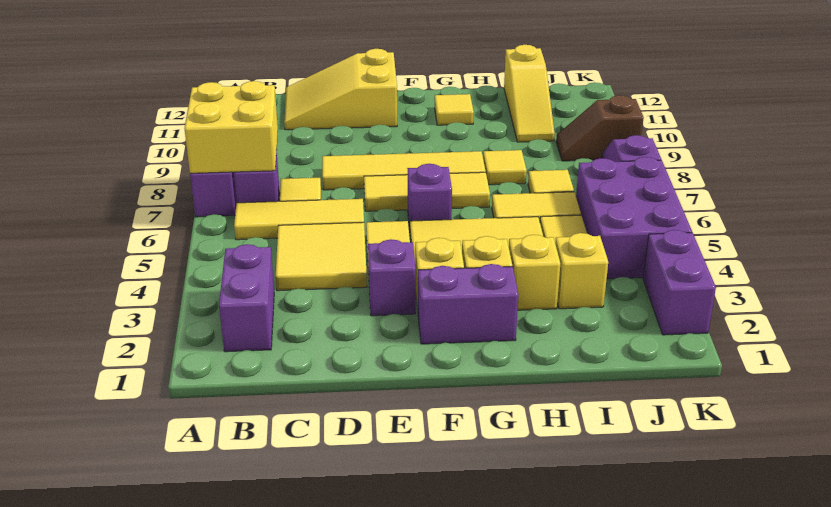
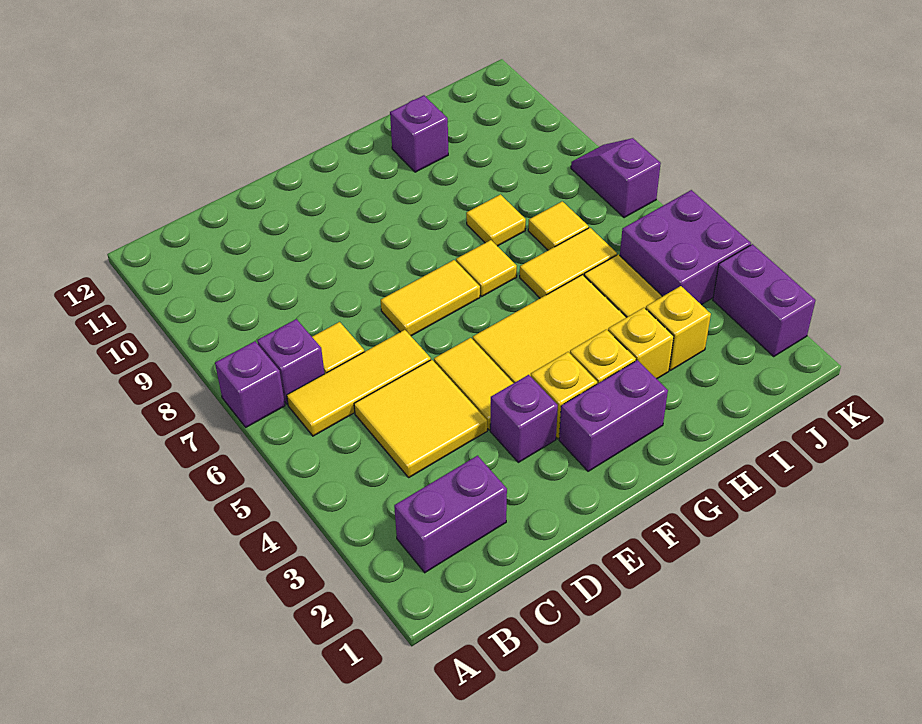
yellow 2x2 brick [184,81,278,173] -> none
purple 1x2 brick [219,244,274,352] -> purple 1x2 brick turned to [394,456,507,573]
yellow 2x3 slope [284,49,397,130] -> none
yellow 1x4 tile [322,151,486,190] -> none
purple 1x1 brick [407,164,452,229] -> purple 1x1 brick moved to [390,95,448,172]
yellow 1x1 tile [435,94,474,125] -> none
yellow 1x3 slope [504,45,555,142] -> none
purple 2x3 brick [576,157,692,279] -> purple 2x2 brick [620,190,751,305]
brown 1x2 slope [556,95,644,161] -> none

